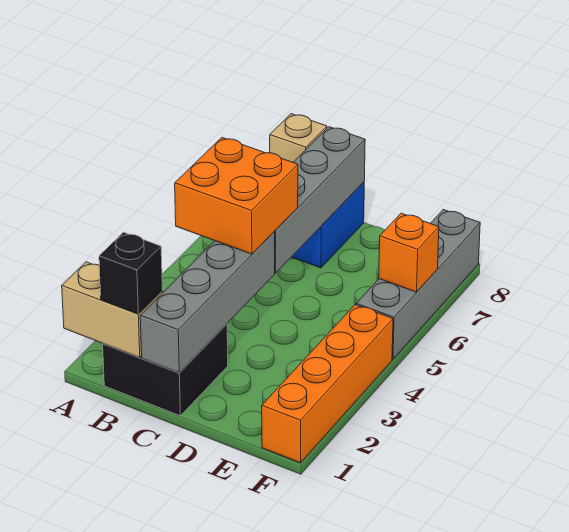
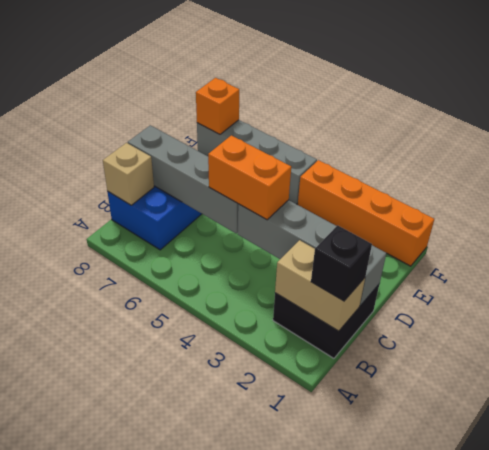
tan 1x2 brick [62,262,162,358] -> tan 1x2 brick turned to [275,240,365,331]
orange 2x2 brick [175,138,298,254] -> orange 1x2 brick [208,135,291,220]
orange 1x1 brick [379,213,439,292] -> orange 1x1 brick moved to [196,78,239,134]

